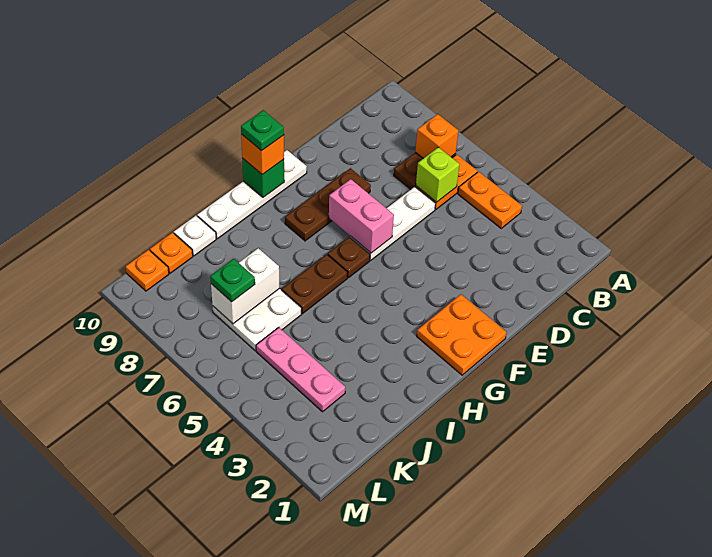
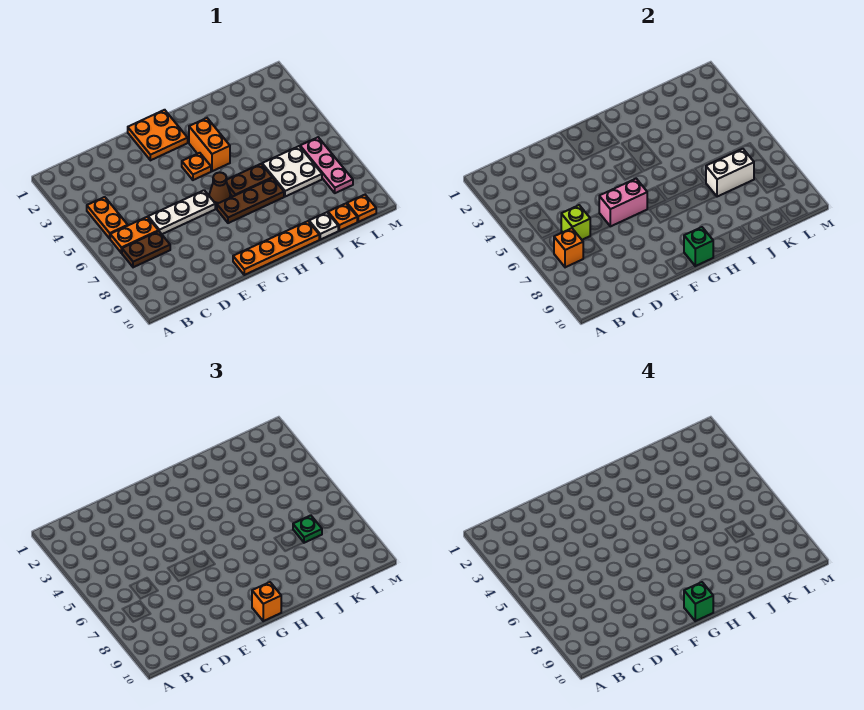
brown 1x3 plate [285,168,371,241] -> brown 1x3 plate moved to [217,178,284,223]
pink 1x2 brick [329,179,394,253] -> pink 1x2 brick turned to [599,179,647,226]
white 1x4 plate [197,150,307,239] -> orange 1x4 plate [233,221,319,275]
none -> orange 1x1 plate [182,153,211,180]
brown 1x1 plate [328,237,370,278] -> brown 1x1 cone [209,172,230,206]
green 1x1 plate [241,110,284,151] -> green 1x1 brick [684,582,713,621]
none -> orange 1x2 brick [189,118,230,171]
pink 1x3 plate [256,327,345,412] -> pink 1x3 plate moved to [300,137,353,193]

